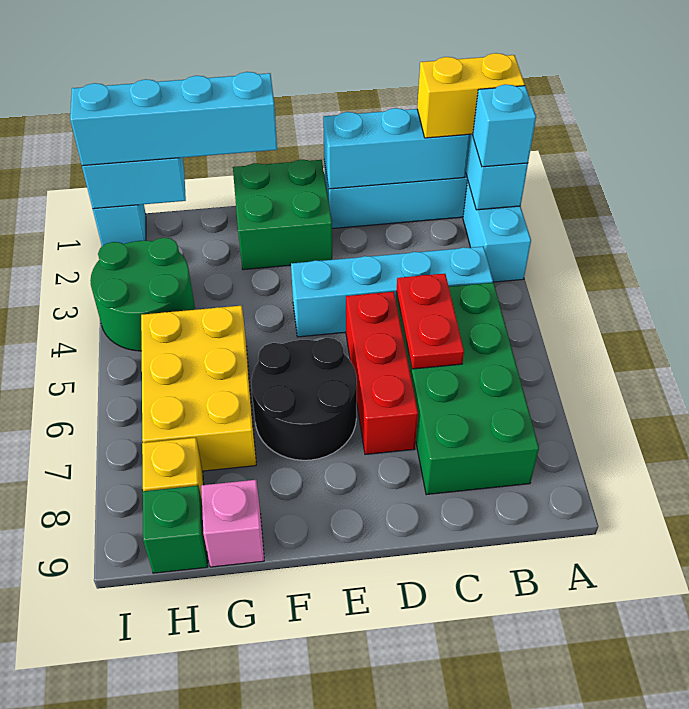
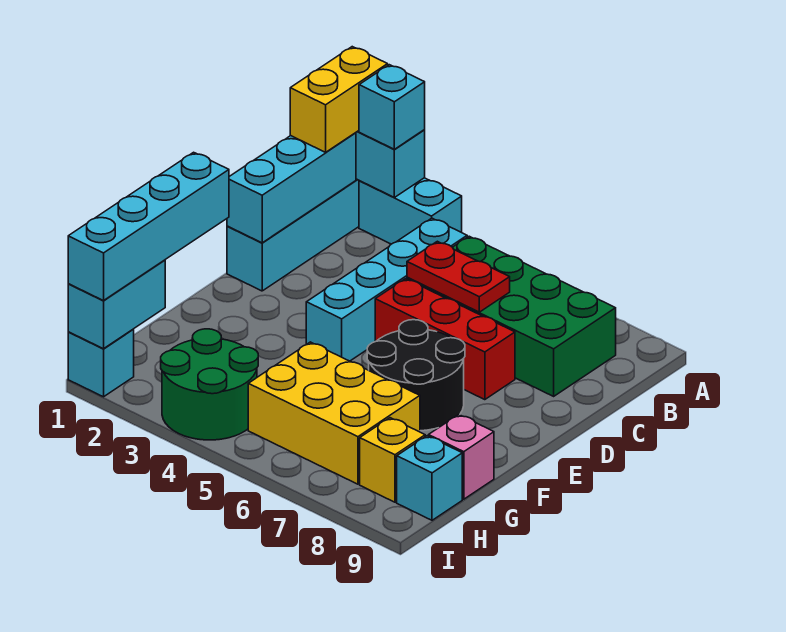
green 2x2 brick [233,160,332,270] -> none
green 1x1 brick [143,486,208,573] -> cyan 1x1 brick [397,436,462,520]

